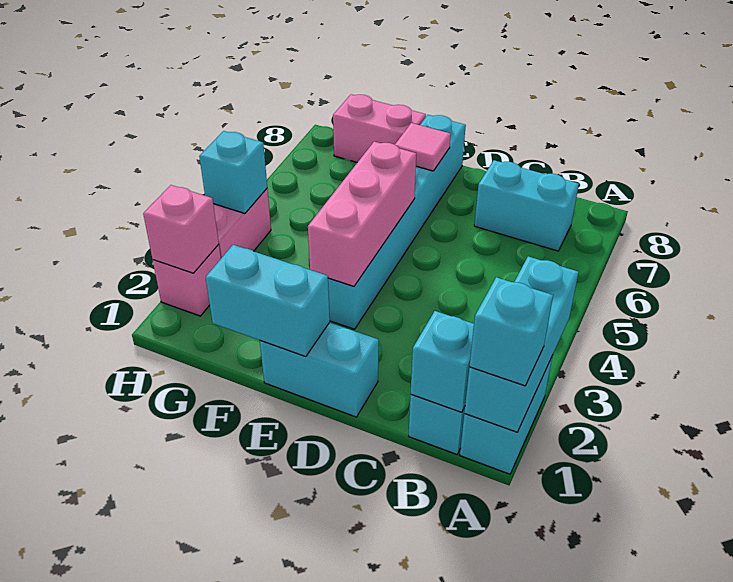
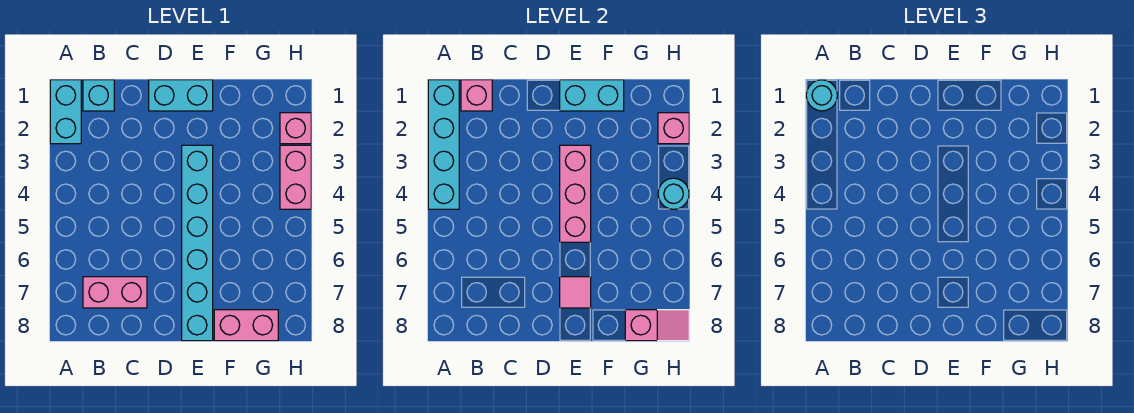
cyan 1x3 brick [464,256,578,432] -> cyan 1x4 brick [428,80,459,209]
cyan 1x1 brick [469,277,553,386] -> cyan 1x1 round brick [806,80,837,111]
cyan 1x1 brick [411,311,474,412] -> pink 1x1 brick [461,80,492,111]
cyan 1x2 brick [474,160,579,251] -> pink 1x2 brick [83,277,147,308]
none -> pink 1x2 slope [625,310,689,341]
cyan 1x1 brick [199,131,267,214] -> cyan 1x1 round brick [658,178,689,209]

